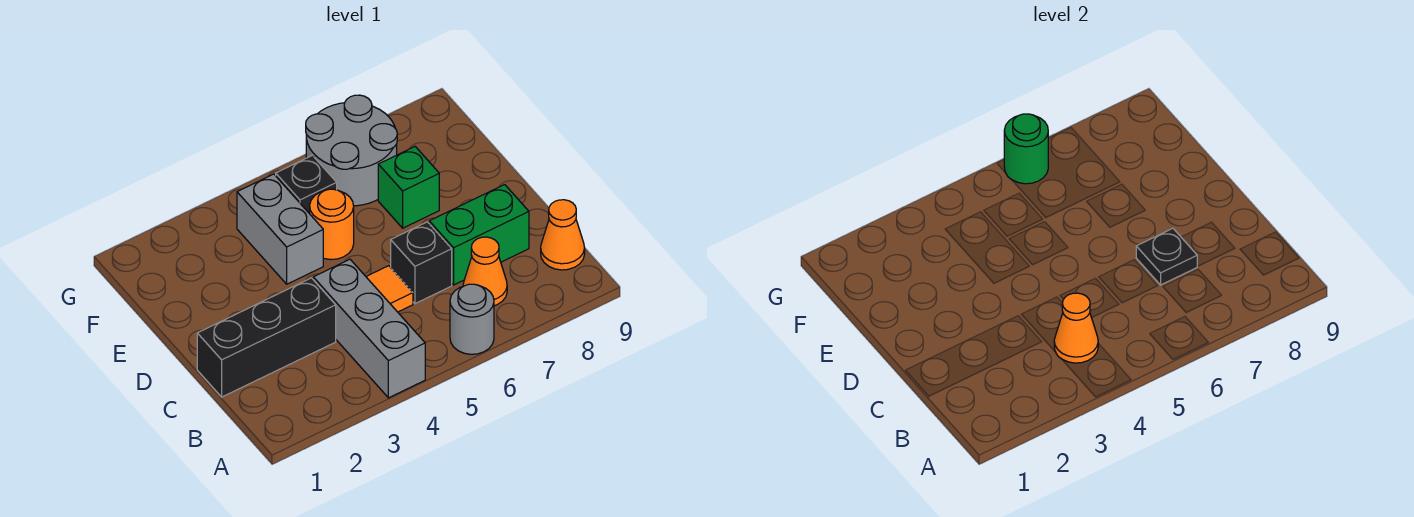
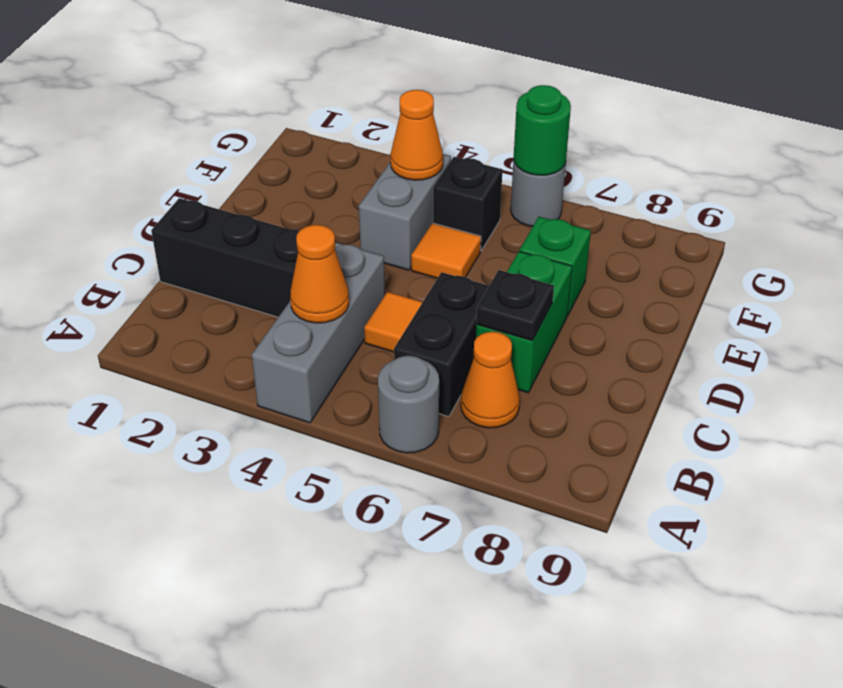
orange 1x1 cone [541,200,585,270] -> orange 1x1 cone moved to [391,90,443,180]
black 1x1 brick [391,222,452,304] -> black 1x2 brick [394,272,489,417]
green 1x2 brick [429,185,529,285] -> green 1x2 brick turned to [476,251,572,393]
orange 1x1 round brick [310,189,354,260] -> orange 1x1 tile [411,223,481,278]
grey 2x2 round brick [306,95,397,206] -> grey 1x1 round brick [511,159,566,227]

